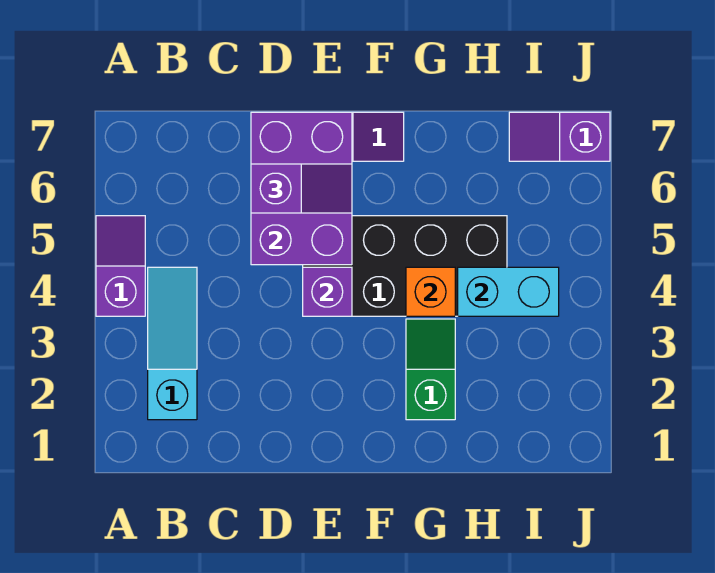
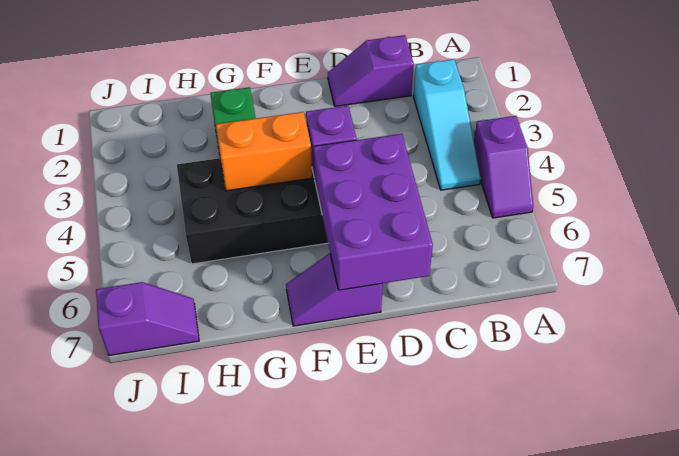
purple 1x2 slope [251,164,352,213] -> purple 1x2 slope moved to [328,35,414,106]
orange 1x1 brick [406,267,455,316] -> orange 1x2 brick [216,112,312,191]
cyan 1x2 brick [458,267,559,316] -> none

